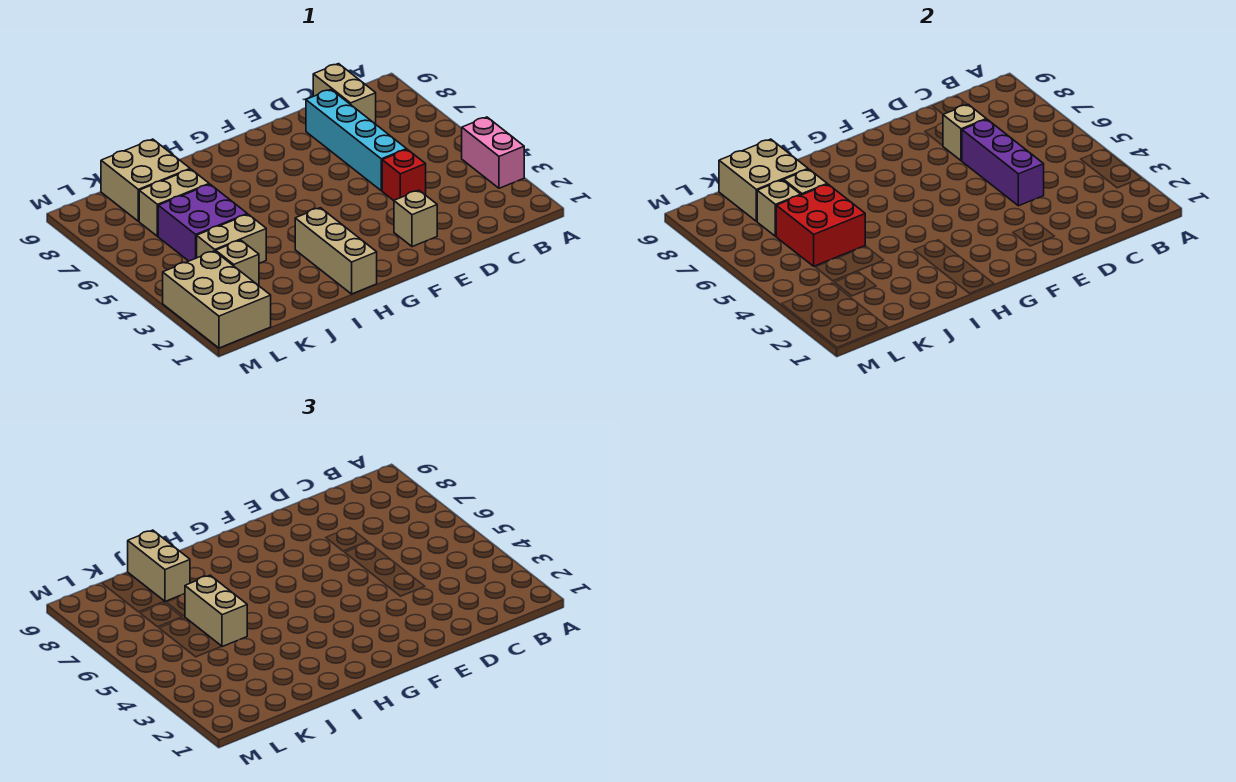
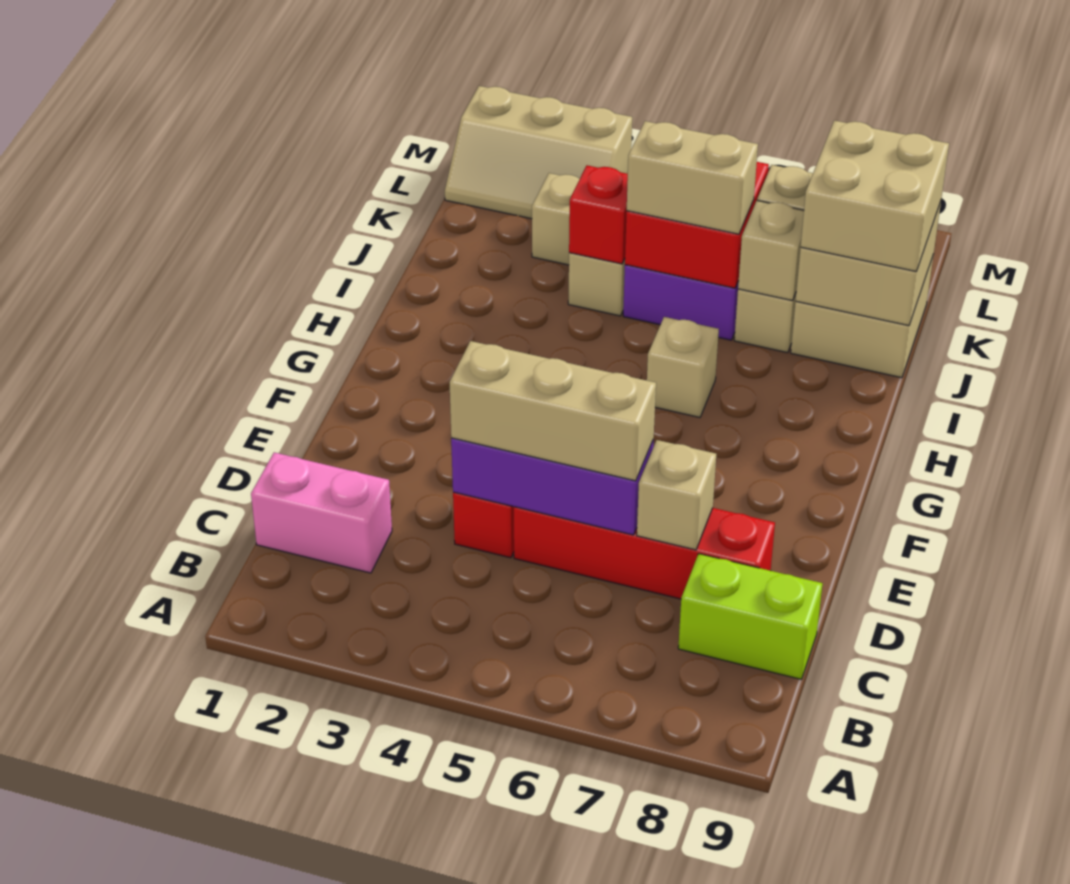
pink 1x2 brick [462,117,524,188] -> pink 1x2 brick moved to [251,452,392,573]
tan 1x2 brick [313,64,376,124] -> lime 1x2 brick [678,554,823,679]
cyan 1x4 brick [306,90,407,191] -> red 1x4 brick [514,507,775,599]
tan 1x1 brick [394,190,437,247] -> tan 1x1 brick moved to [647,317,719,417]
tan 1x3 brick [295,208,377,294] -> tan 1x3 brick moved to [450,341,656,481]
none -> red 1x1 brick [569,165,628,264]
tan 1x2 brick [128,530,190,601] -> tan 2x2 brick [801,121,949,272]
tan 2x3 brick [163,251,271,348] -> tan 2x3 slope [445,86,632,219]

